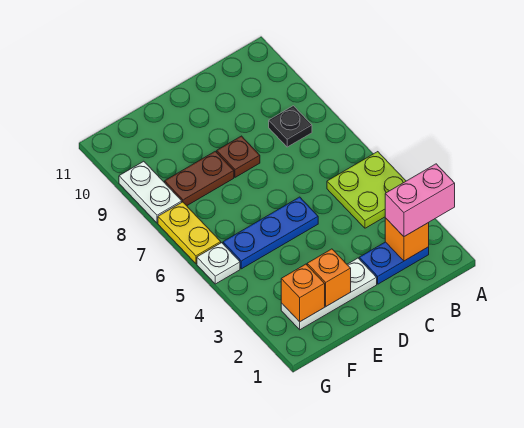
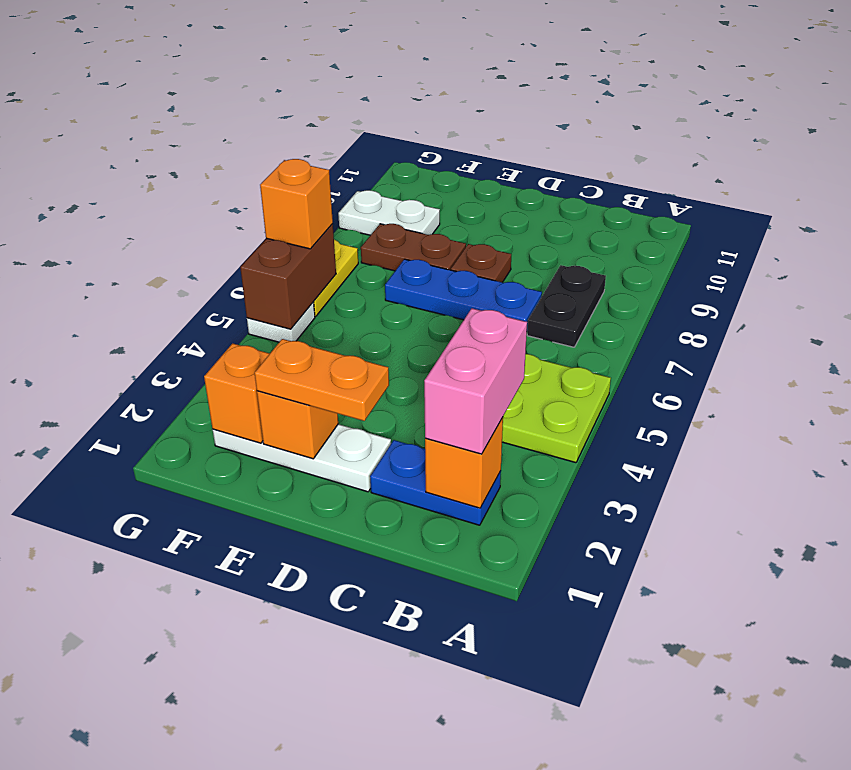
pink 1x2 brick [385,164,455,237] -> pink 1x2 brick turned to [424,308,527,454]
black 1x1 plate [269,106,312,147] -> black 1x2 plate [527,265,606,347]
none -> orange 1x2 plate [255,339,389,421]
blue 1x3 plate [223,197,318,269] -> blue 1x3 plate moved to [385,259,542,331]
none -> brown 1x2 brick [240,224,336,329]
none -> orange 1x1 brick [260,159,333,249]
white 1x2 plate [119,161,182,223] -> white 1x2 plate turned to [338,190,440,235]

